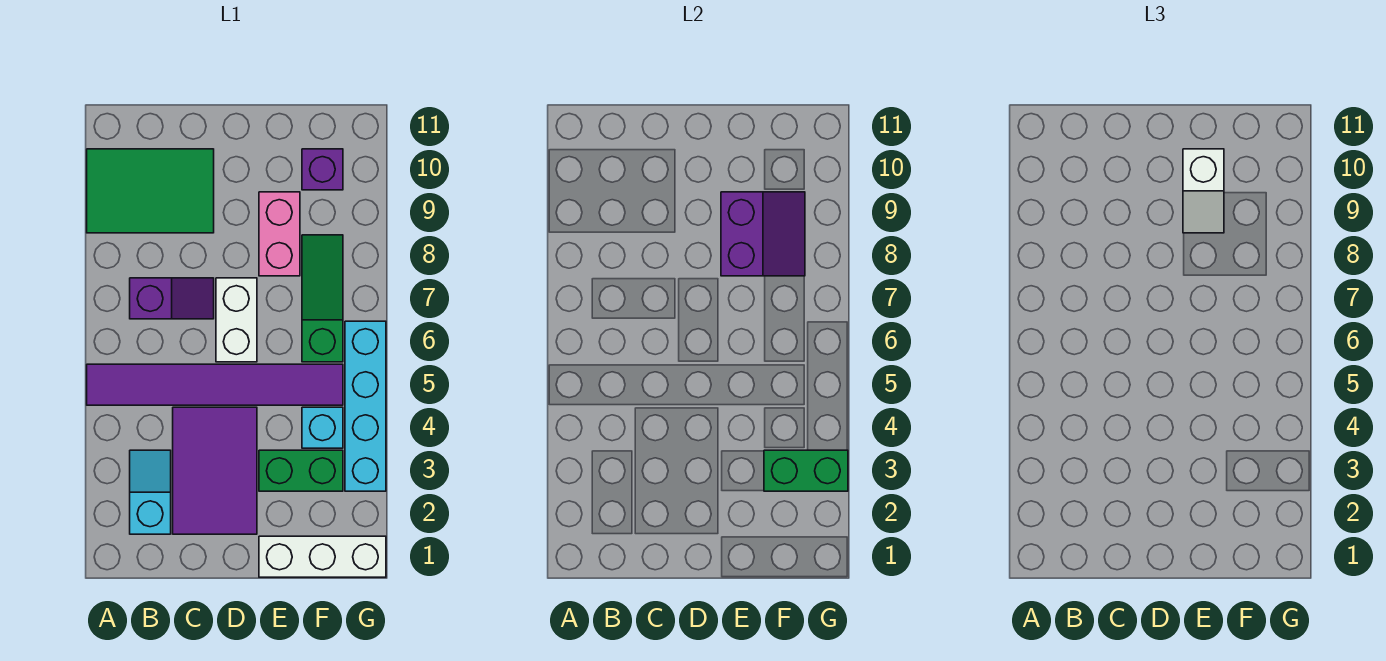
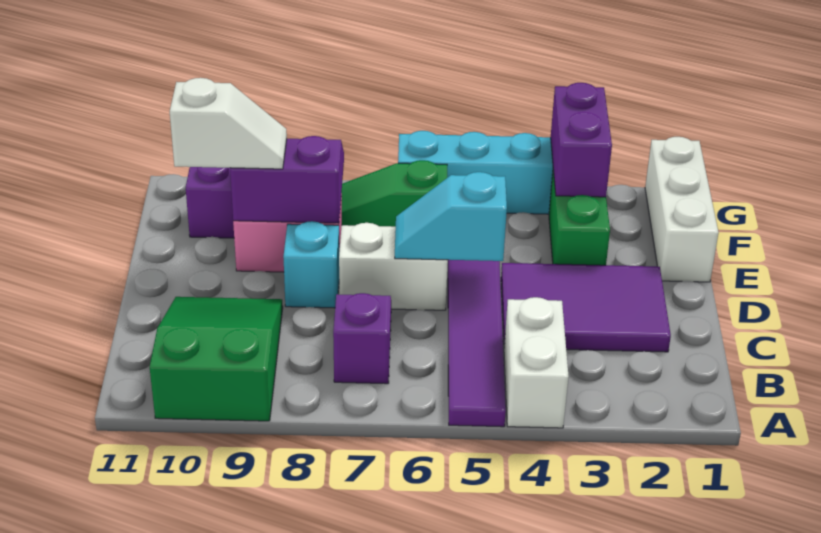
none -> white 1x2 brick [504,297,569,428]
green 2x3 tile [87,149,214,233] -> green 2x3 slope [150,297,283,421]
cyan 1x2 slope [130,450,171,534] -> cyan 1x2 slope moved to [395,172,507,261]
green 1x2 brick [764,450,848,491] -> purple 1x2 brick [551,83,612,197]
cyan 1x1 brick [302,407,343,448] -> cyan 1x1 brick moved to [283,221,339,308]

